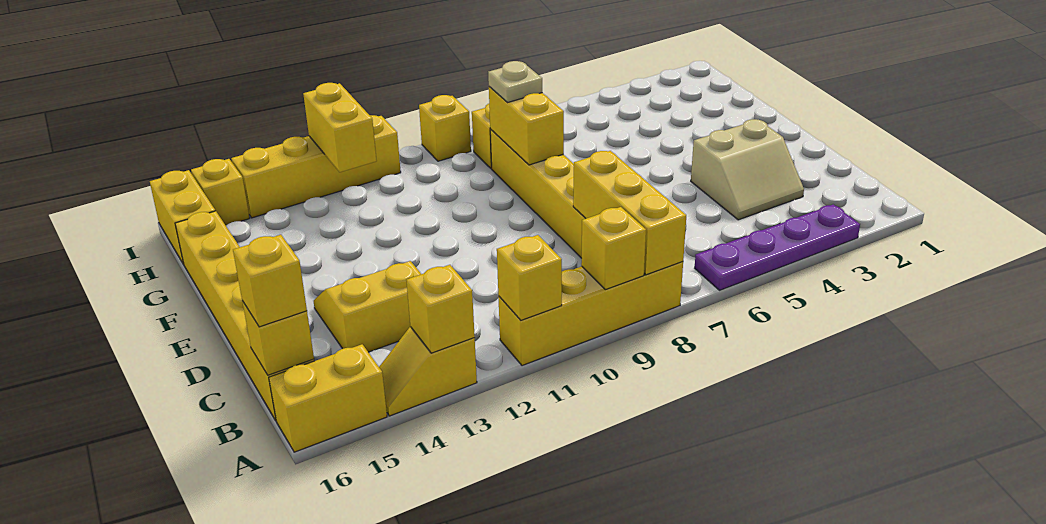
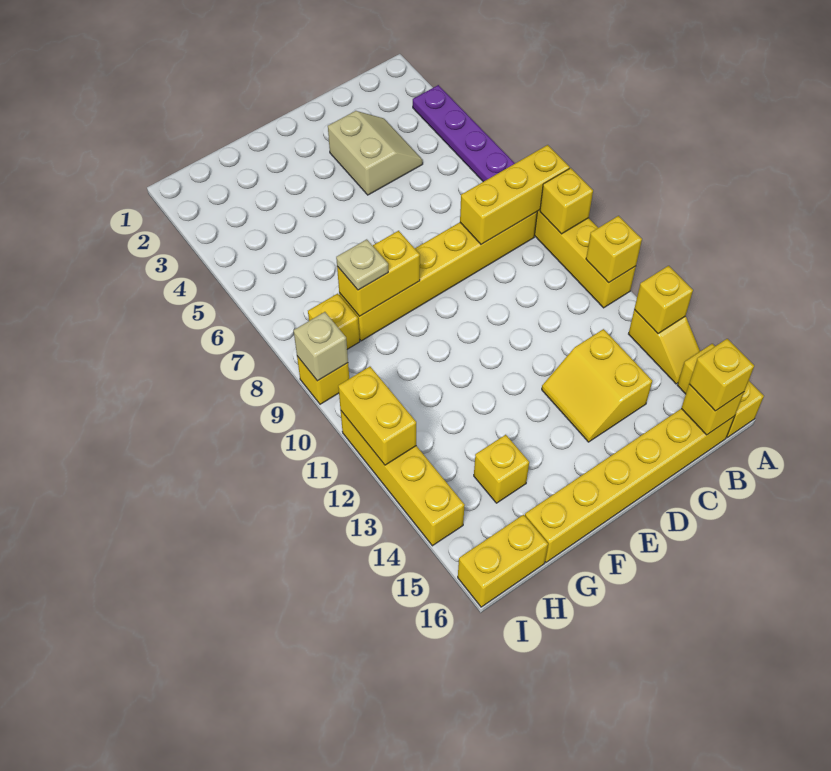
yellow 1x2 brick [303,83,377,172] -> yellow 1x2 brick turned to [338,367,416,465]
none -> tan 1x1 brick [293,312,348,381]
yellow 1x1 brick [191,159,250,225] -> yellow 1x1 brick moved to [474,435,529,503]

